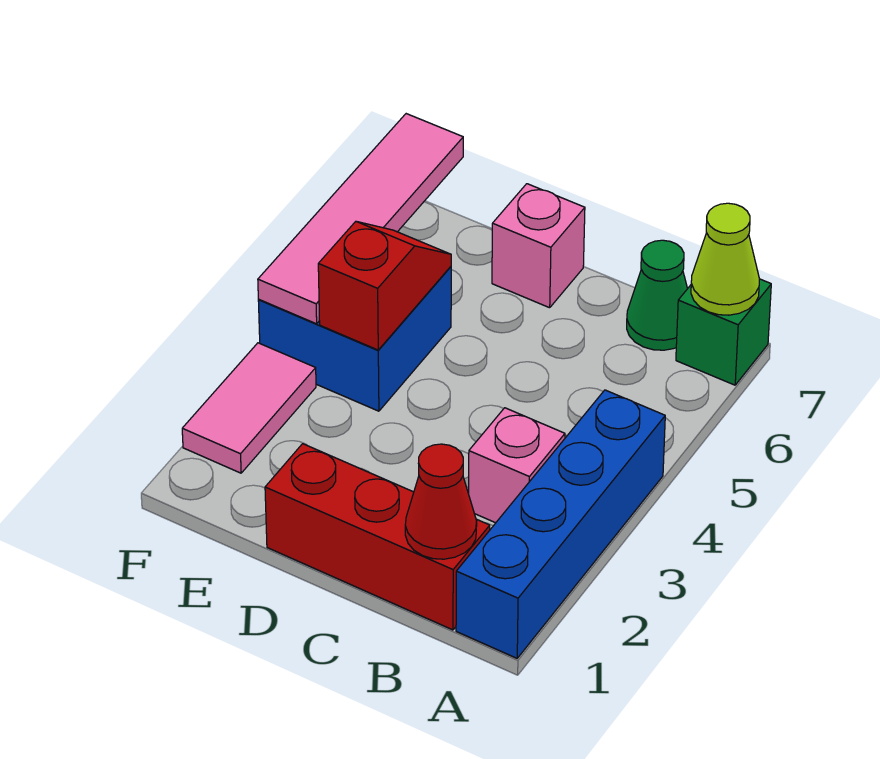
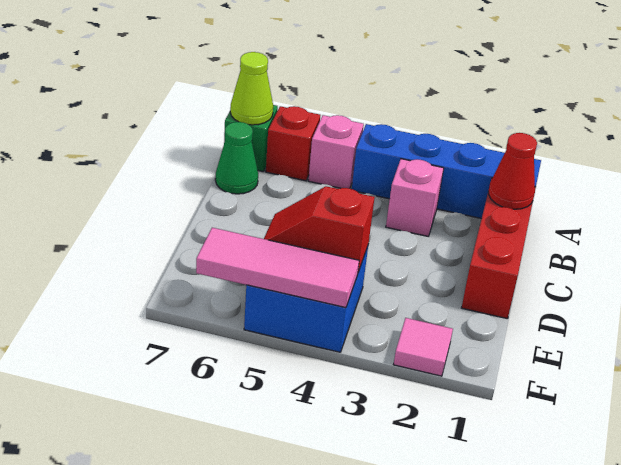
none -> red 1x1 brick [266,106,320,181]
pink 1x1 brick [492,184,585,308] -> pink 1x1 brick moved to [308,115,364,188]
pink 1x2 tile [182,343,316,473] -> pink 1x1 tile [393,318,453,376]
pink 1x4 tile [258,114,463,324] -> pink 1x3 tile [196,228,359,308]

